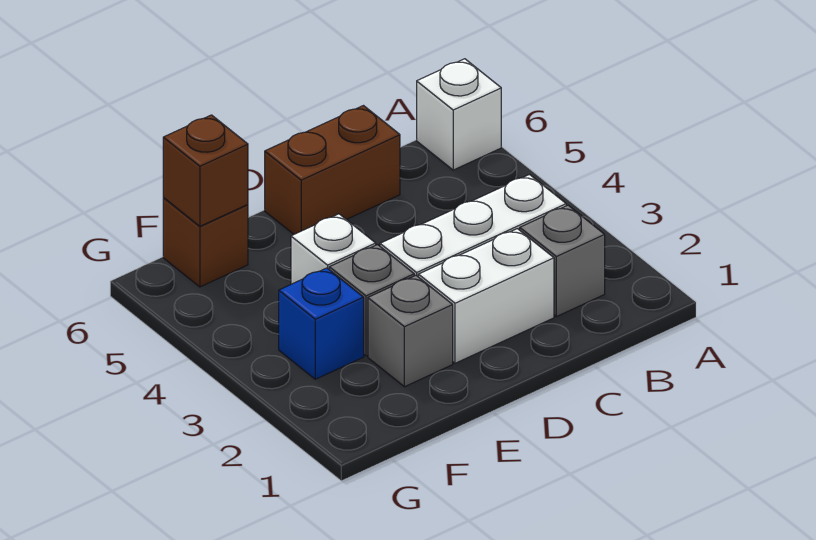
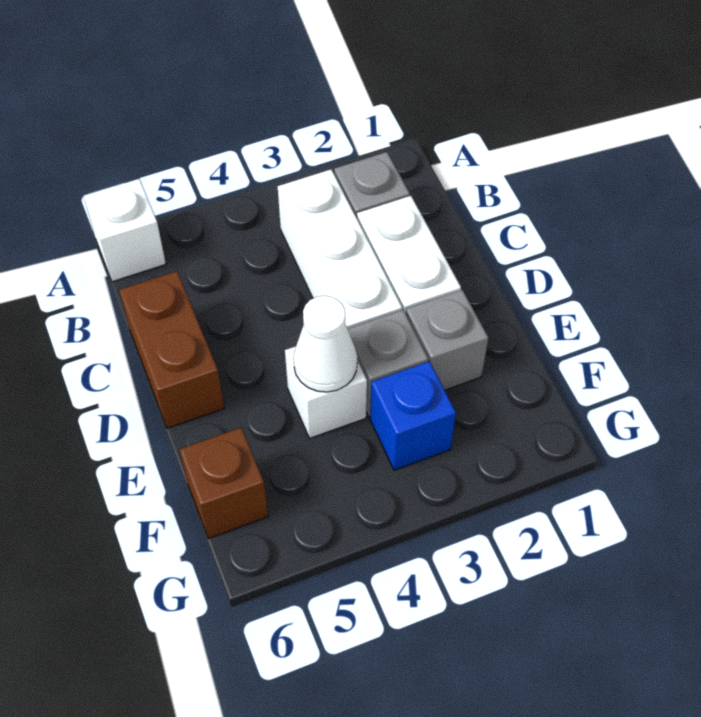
none -> white 1x1 cone [293,296,357,392]
brown 1x1 brick [163,115,248,226] -> none

